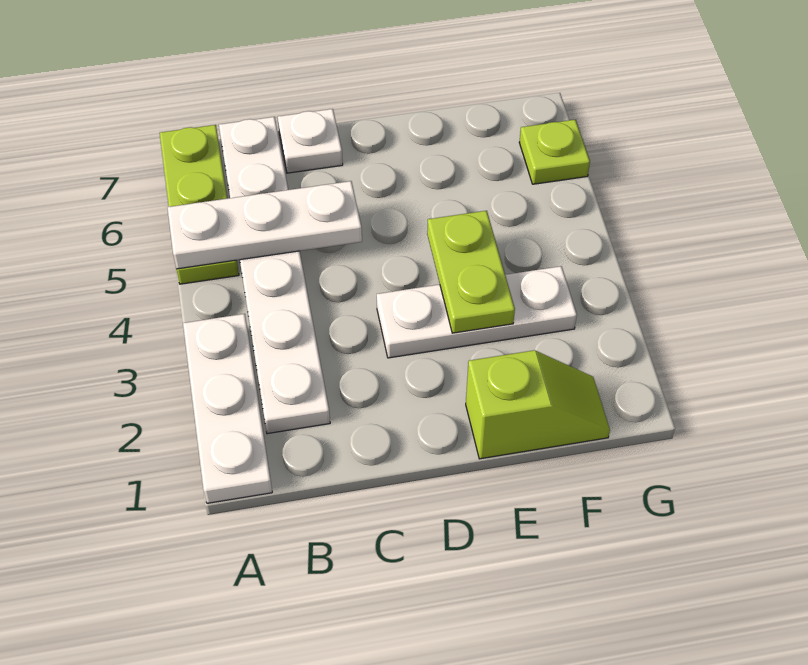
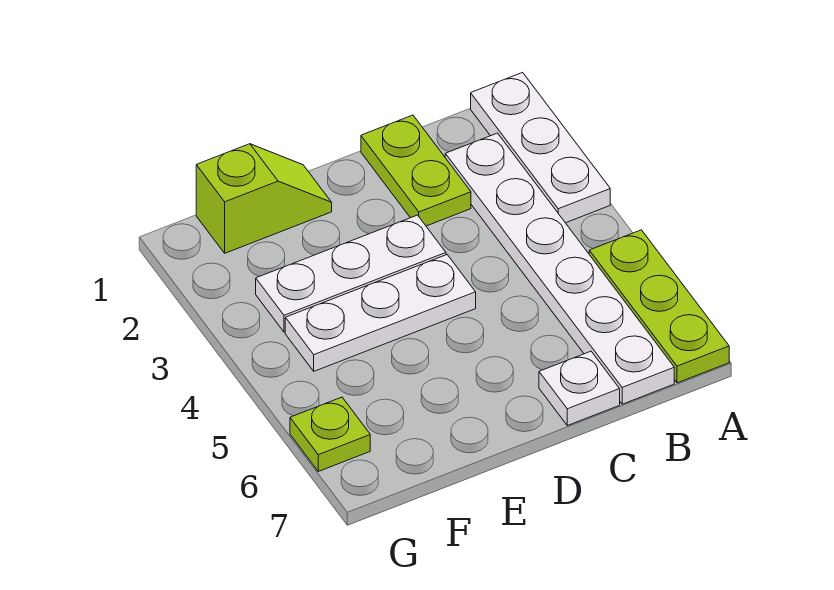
white 1x3 plate [167,181,362,269] -> white 1x3 plate moved to [285,255,476,371]
lime 1x2 slope [466,350,610,459] -> lime 1x2 slope turned to [196,144,332,253]
lime 1x2 plate [427,211,515,333] -> lime 1x2 plate moved to [361,115,471,226]

